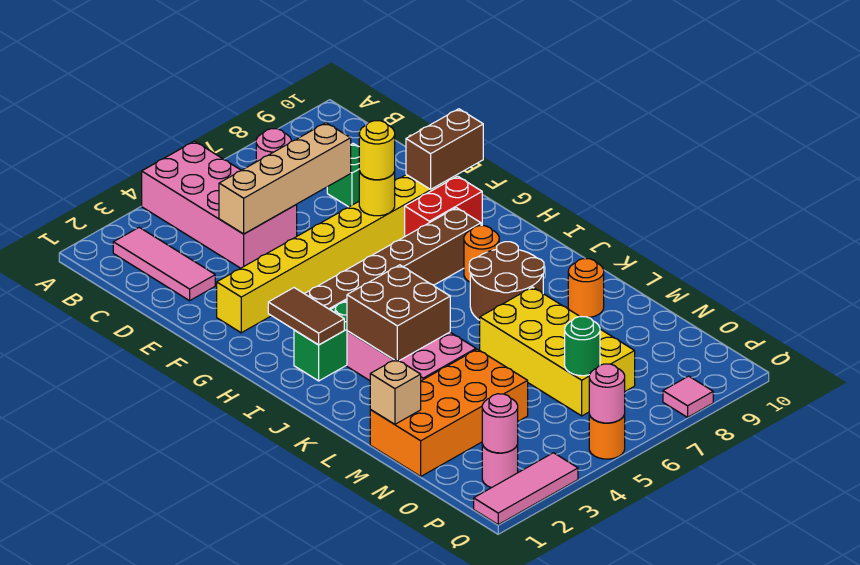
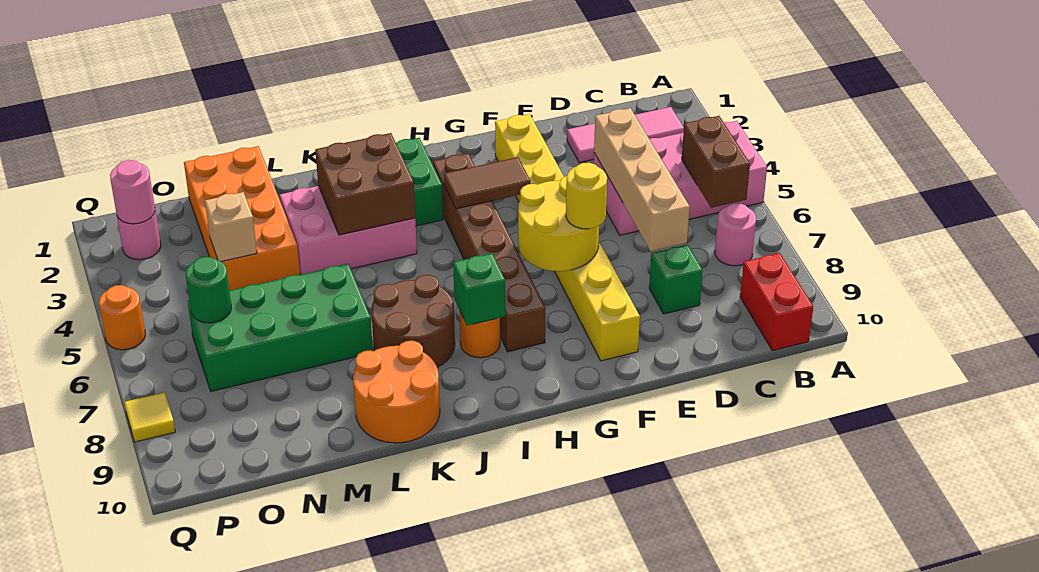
yellow 1x1 round brick [359,171,395,216] -> yellow 2x2 round brick [518,176,599,271]
brown 1x2 brick [406,109,483,189] -> brown 1x2 brick moved to [682,116,750,208]
red 1x2 brick [405,176,482,236] -> red 1x2 brick moved to [740,253,813,351]
brown 1x2 tile [268,288,344,345] -> brown 1x2 tile moved to [444,157,530,209]
none -> green 1x1 brick [453,253,505,325]
yellow 2x4 brick [480,287,635,416] -> green 2x4 brick [187,264,373,391]
orange 1x1 round brick [568,259,604,318] -> orange 2x2 round brick [353,341,440,443]
tan 1x1 brick [370,359,421,424] -> tan 1x1 brick moved to [205,192,257,262]
pink 1x3 tile [474,453,578,524] -> none
pink 1x1 round brick [589,364,625,423] -> none
pink 1x1 tile [663,376,713,417] -> yellow 1x1 tile [124,392,175,442]

